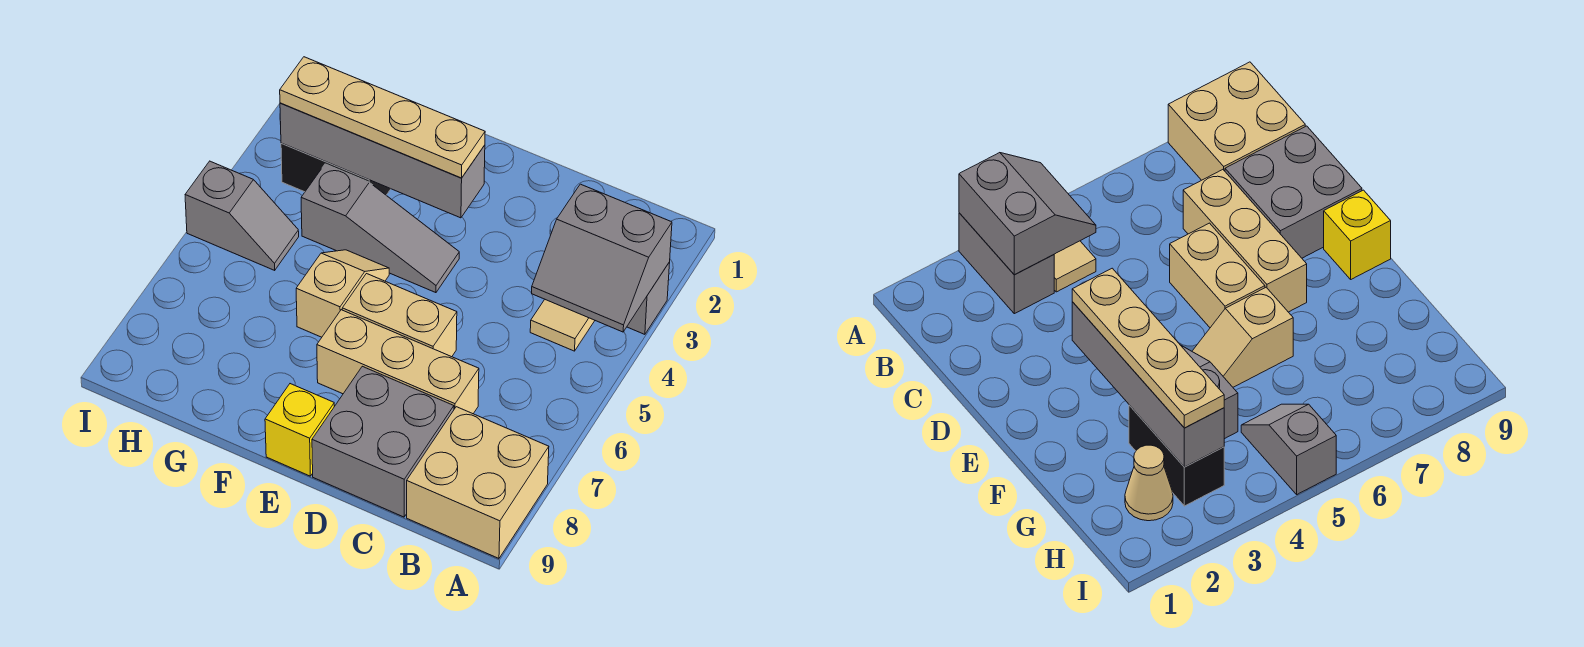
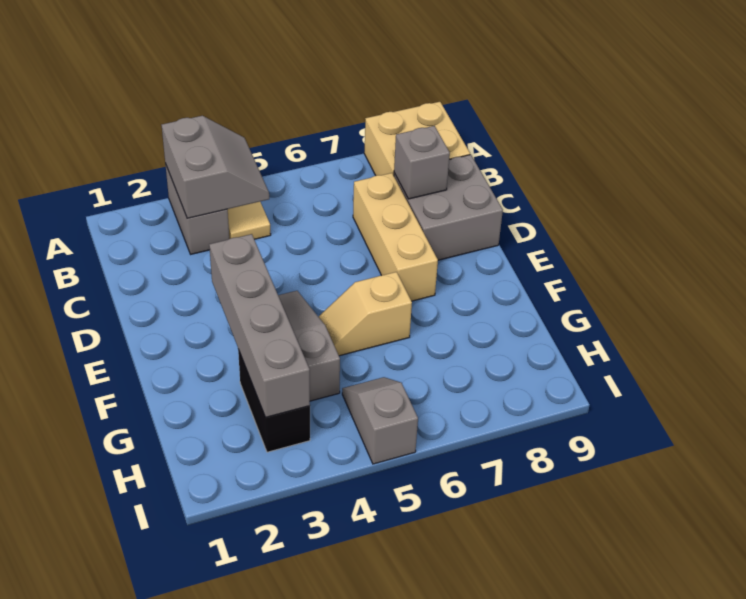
none -> grey 1x1 brick [394,126,450,199]
tan 1x2 brick [342,274,457,357] -> none
tan 1x4 plate [280,57,485,178] -> none
yellow 1x1 brick [265,384,334,476] -> none
tan 1x1 cone [1125,445,1173,521] -> none

